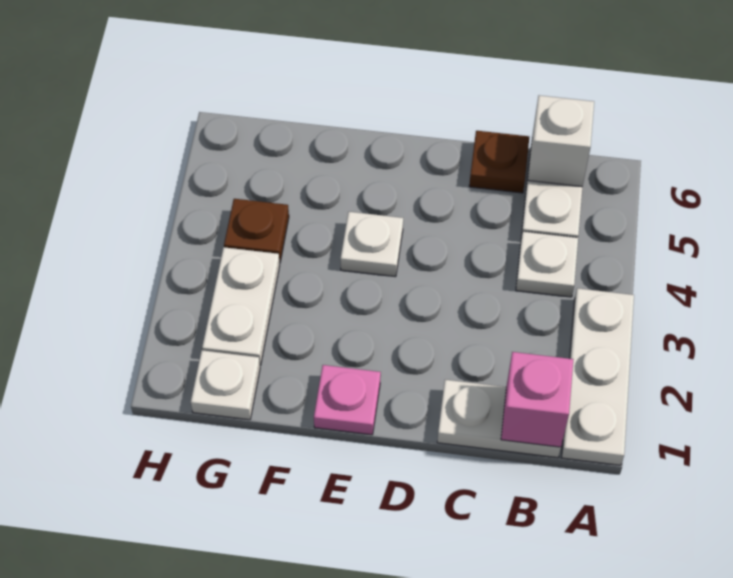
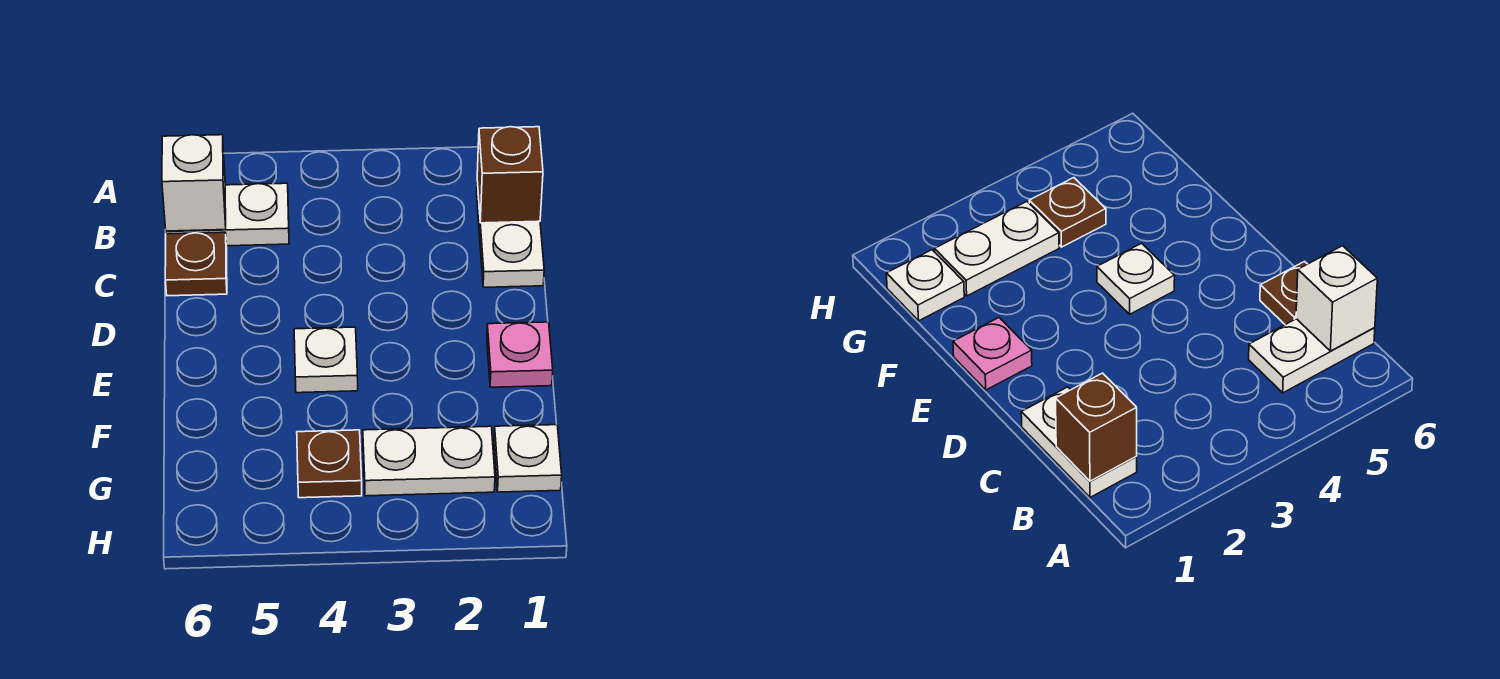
white 1x3 plate [562,288,634,465] -> none
pink 1x1 brick [501,352,573,447] -> brown 1x1 brick [477,127,543,223]
white 1x1 plate [516,231,578,297] -> none

